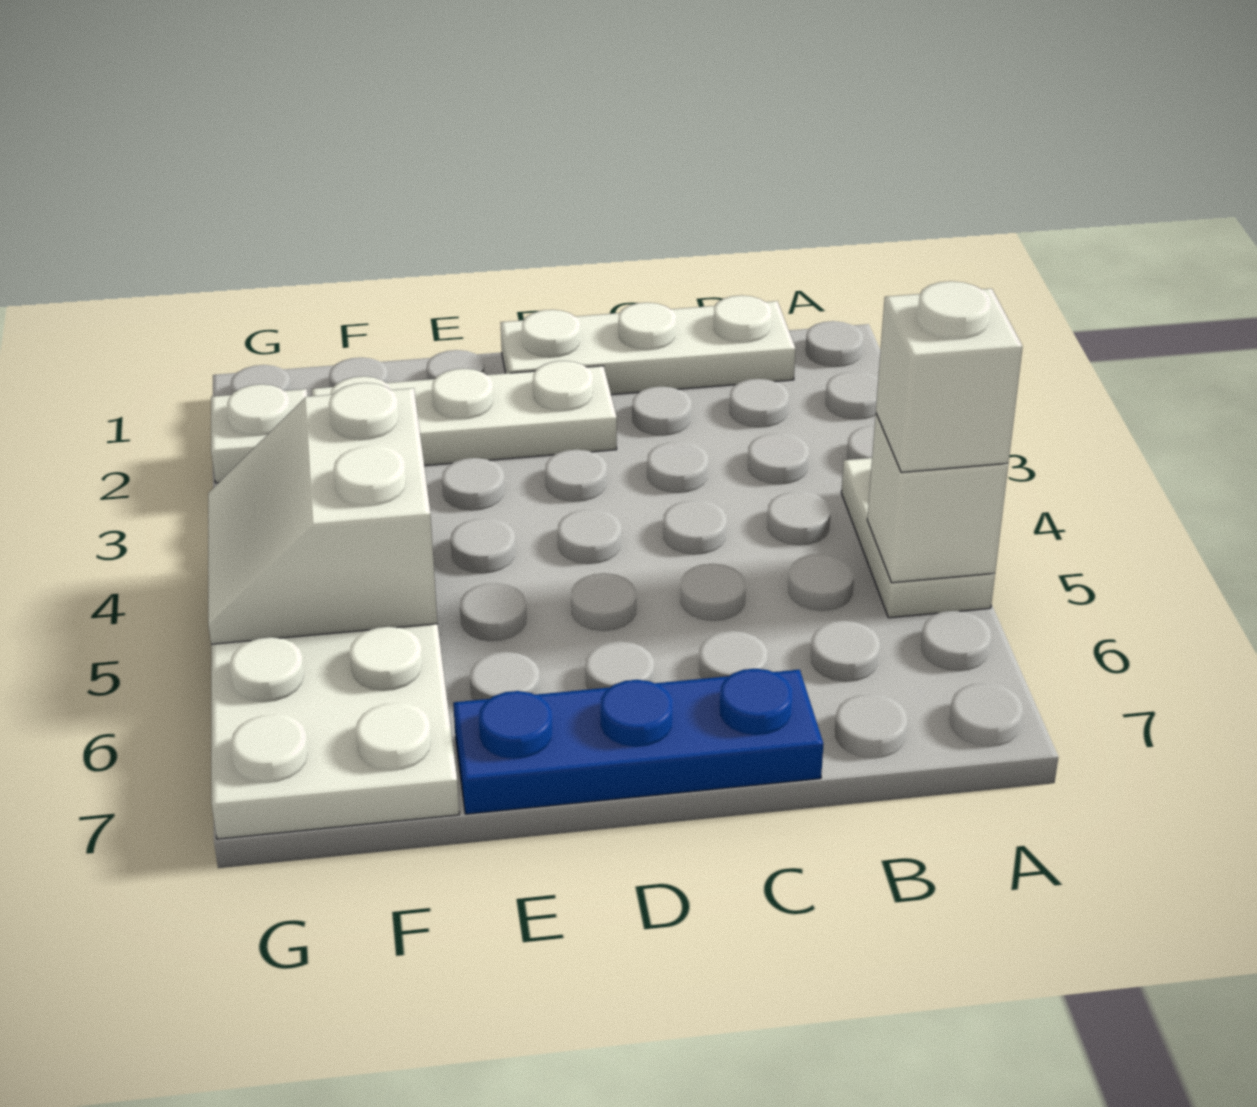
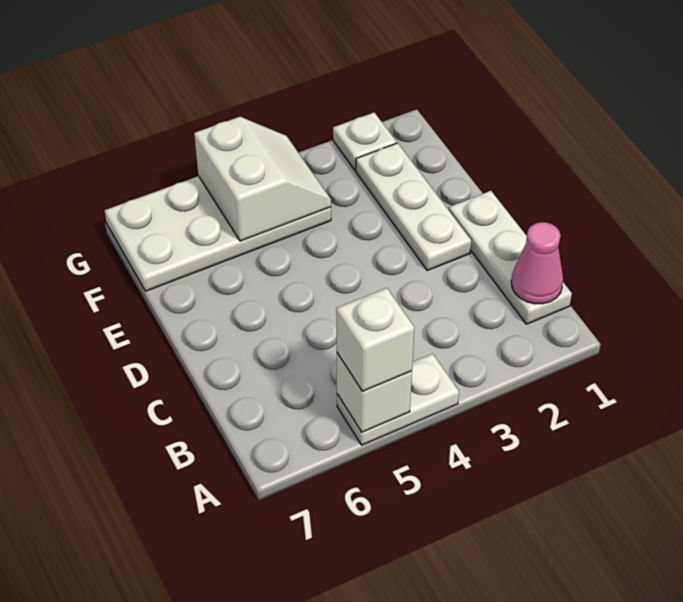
none -> pink 1x1 cone [511,222,563,304]
blue 1x3 plate [453,669,823,814] -> none
white 2x2 slope [208,383,438,644] -> white 2x2 slope turned to [194,117,331,241]

